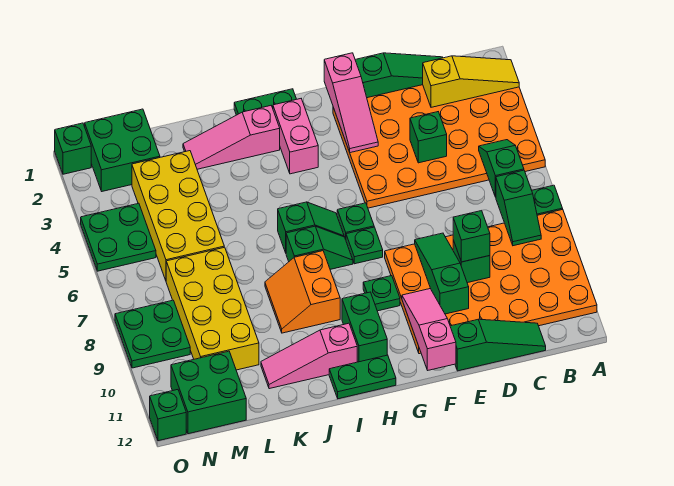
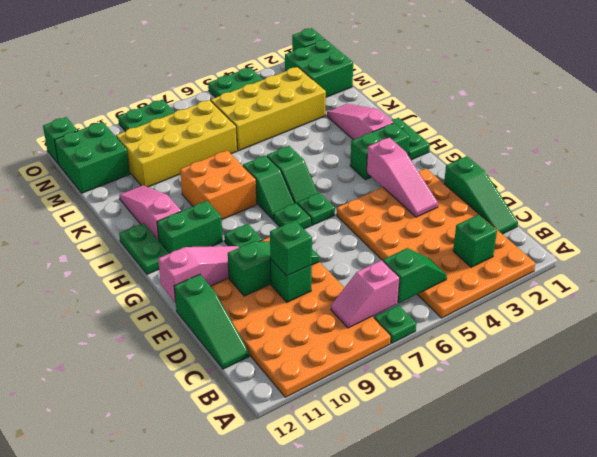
yellow 1x3 slope [423,56,519,107] -> none
green 1x2 slope [496,170,541,246] -> pink 1x2 slope [331,260,400,328]
green 1x1 brick [410,112,447,163] -> green 1x1 brick moved to [453,215,497,267]
pink 1x3 slope [324,53,378,153] -> pink 1x3 slope turned to [367,138,438,217]
pink 1x2 brick [273,99,318,174] -> green 1x2 brick [350,123,410,180]
orange 2x2 slope [265,251,340,333] -> orange 2x2 brick [180,150,257,219]

